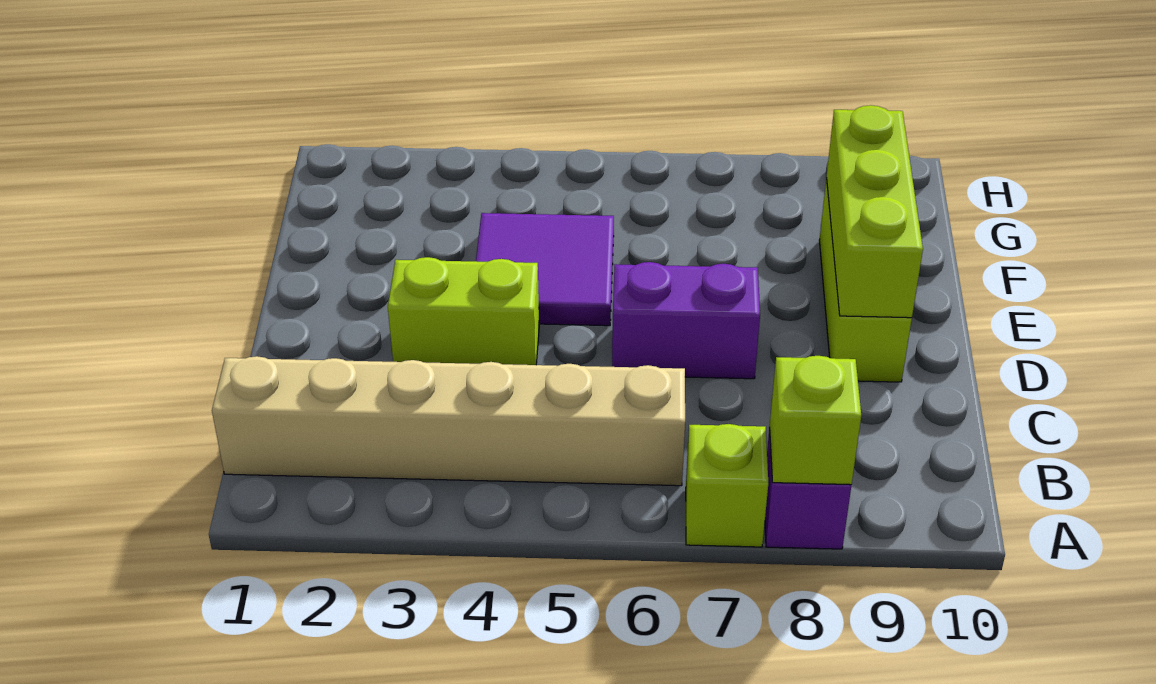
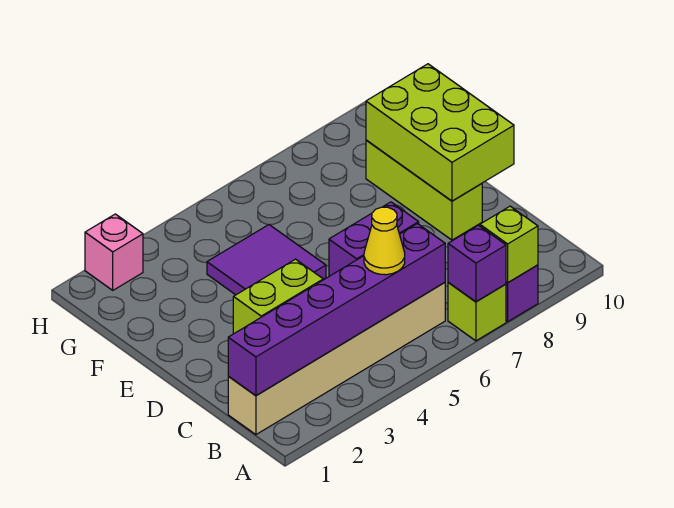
none -> purple 1x1 brick [448,225,506,302]
none -> purple 1x6 brick [228,224,445,396]
none -> yellow 1x1 cone [364,207,405,275]
lime 1x3 brick [827,105,923,318] -> lime 2x3 brick [366,64,514,201]
none -> pink 1x1 brick [85,214,143,290]

